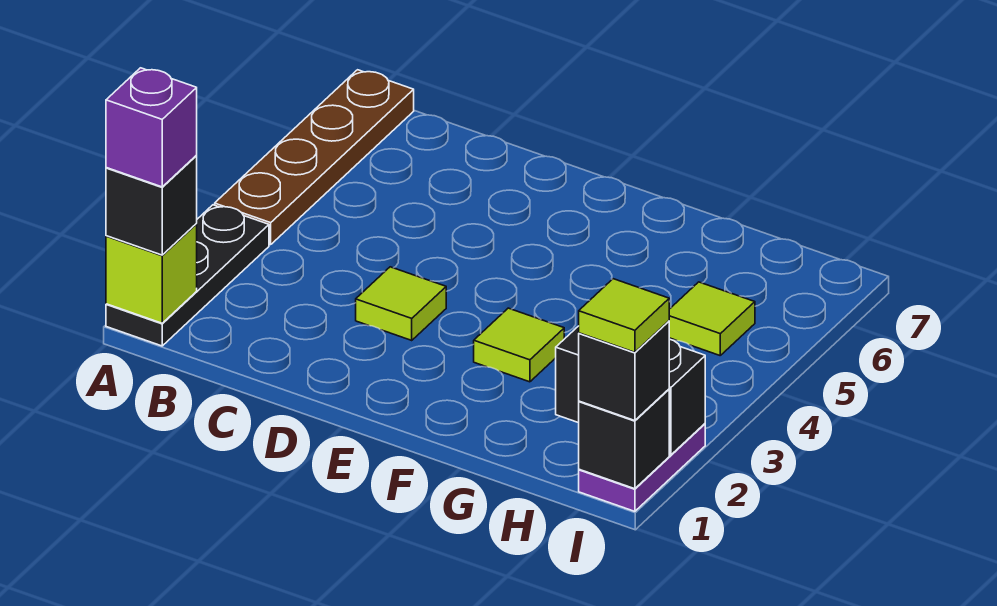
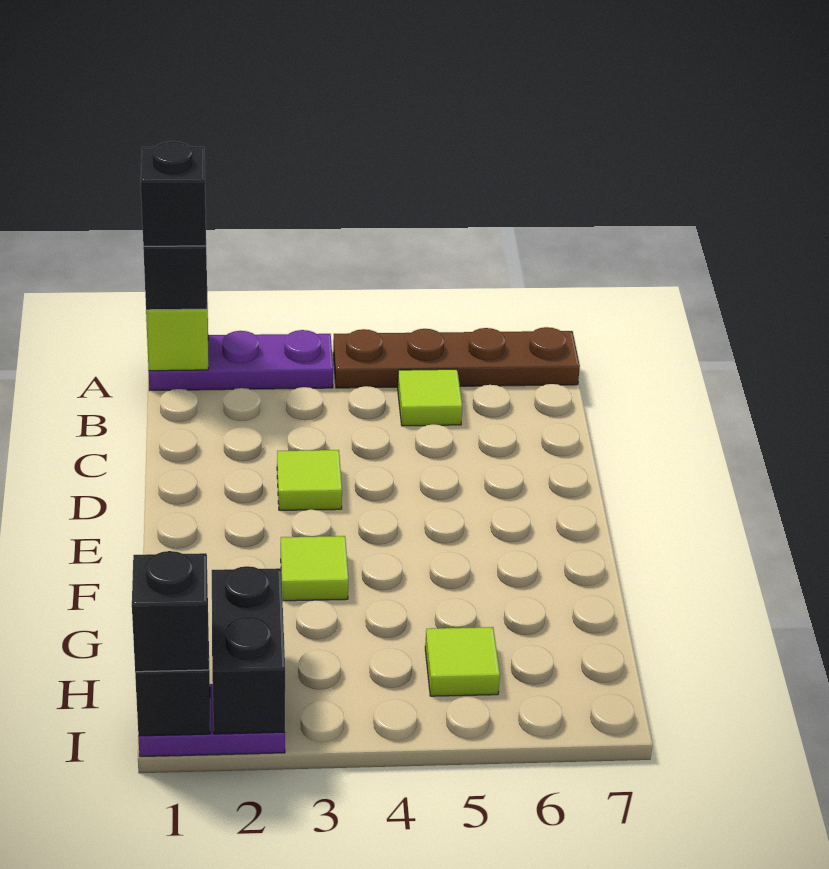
black 1x3 plate [106,205,269,346] -> purple 1x3 plate [149,330,333,390]
purple 1x1 brick [106,68,197,187] -> black 1x1 brick [141,141,206,246]
lime 1x1 tile [579,279,669,352] -> lime 1x1 tile moved to [398,369,462,426]

